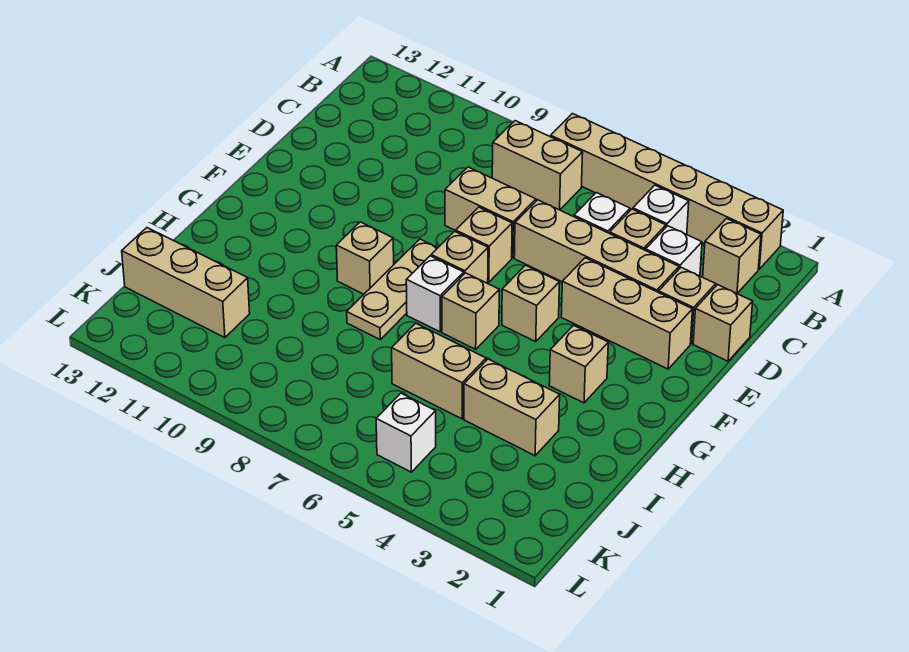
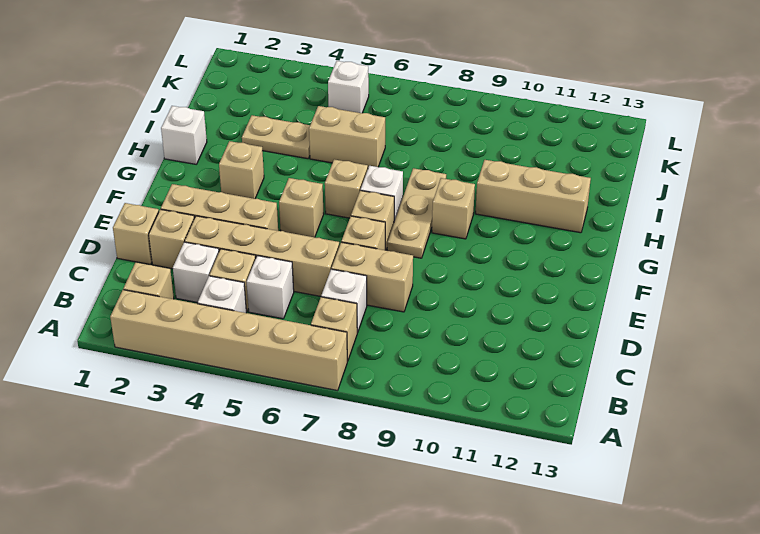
tan 1x2 brick [492,121,583,210] -> tan 1x1 brick [311,297,357,361]
none -> white 1x1 brick [321,269,367,333]
none -> white 1x1 brick [161,106,207,164]
tan 1x2 brick [464,359,560,456] -> tan 1x2 plate [242,115,310,159]
tan 1x3 brick [122,228,250,338] -> tan 1x3 brick moved to [476,160,591,233]

